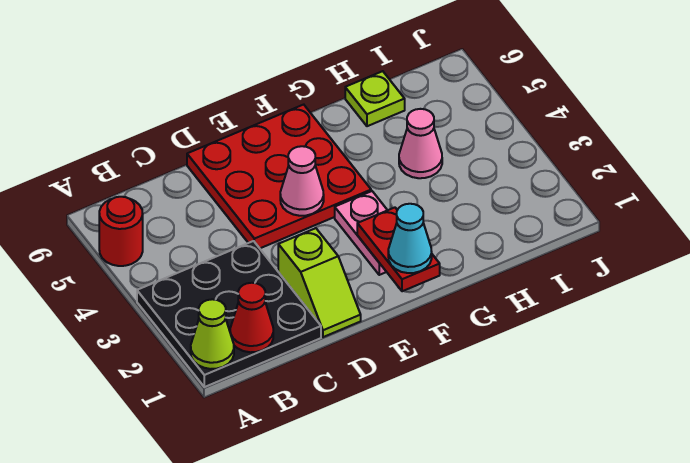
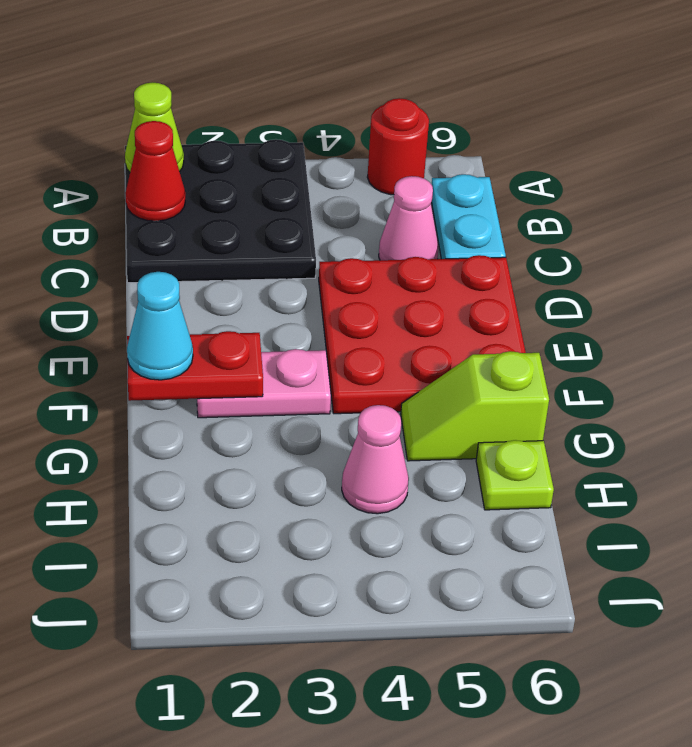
none -> cyan 1x2 plate [432,174,506,259]
lime 1x2 slope [278,228,361,337] -> lime 1x2 slope moved to [401,351,549,461]
pink 1x1 cone [280,146,324,216] -> pink 1x1 cone moved to [379,176,439,260]

